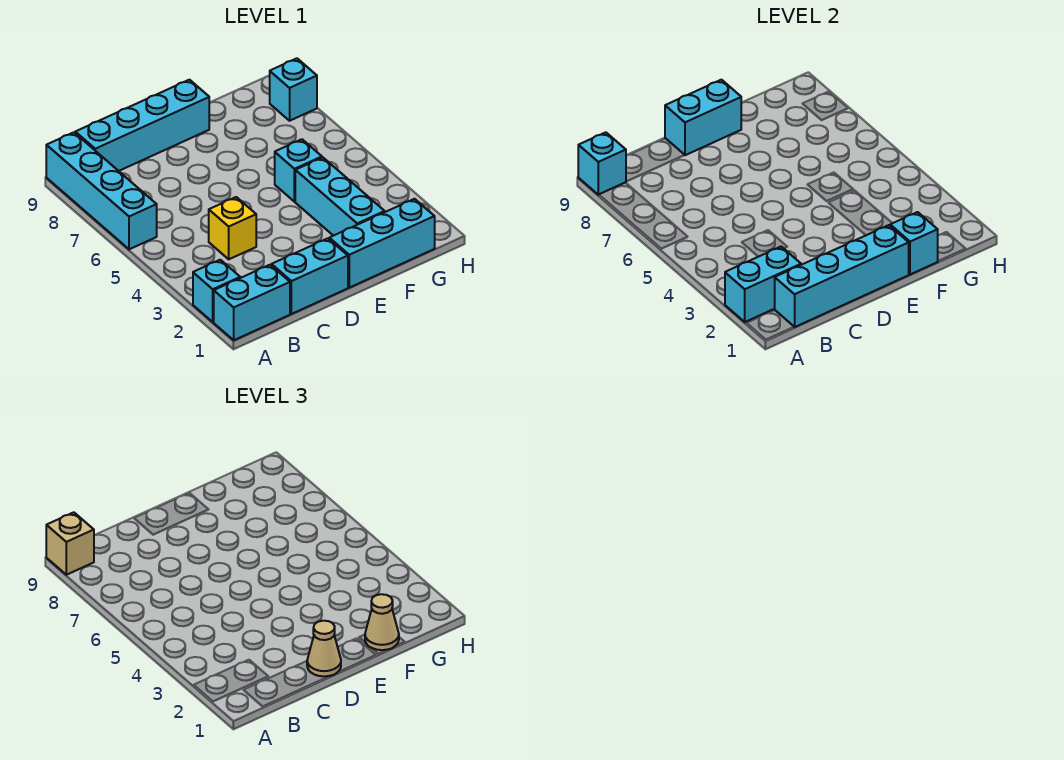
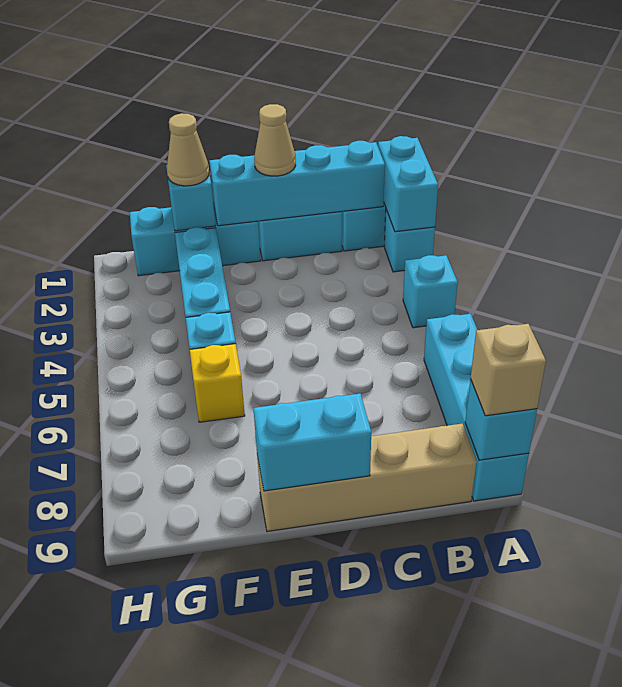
cyan 1x2 brick [725,247,801,322] -> cyan 1x2 brick turned to [378,136,438,232]
cyan 1x4 brick [75,80,209,171] -> tan 1x4 brick [257,423,477,531]
yellow 1x1 brick [209,197,256,259] -> yellow 1x1 brick moved to [190,344,245,422]
cyan 1x1 brick [270,58,317,121] -> cyan 1x1 brick moved to [403,255,458,328]

